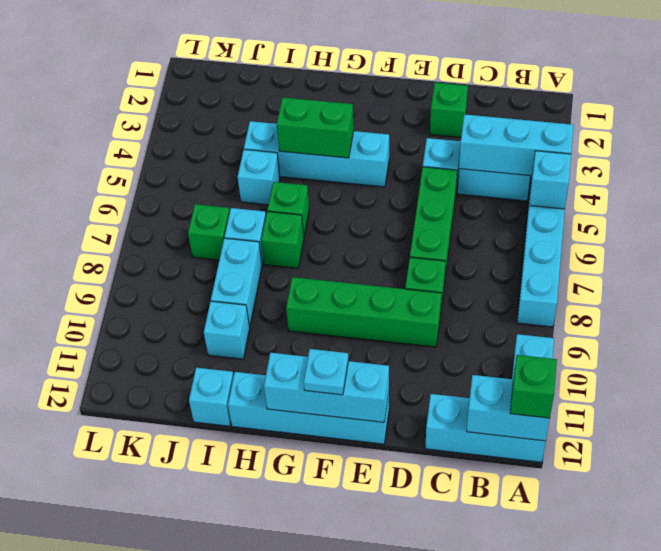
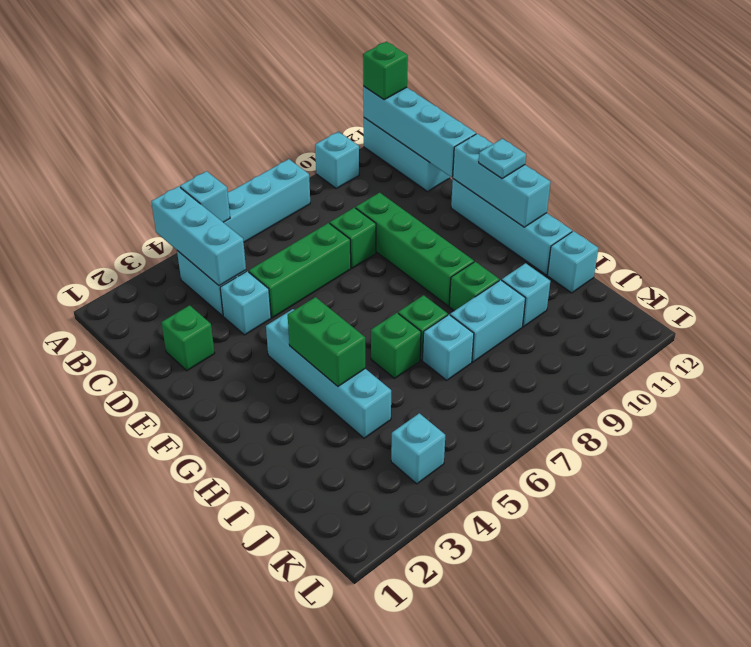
cyan 1x2 brick [467,375,550,441] -> cyan 1x4 brick [363,86,476,177]
cyan 1x1 brick [238,150,280,205] -> cyan 1x1 brick moved to [391,413,445,484]
green 1x1 brick [188,204,230,260] -> green 1x1 brick moved to [449,262,499,311]

